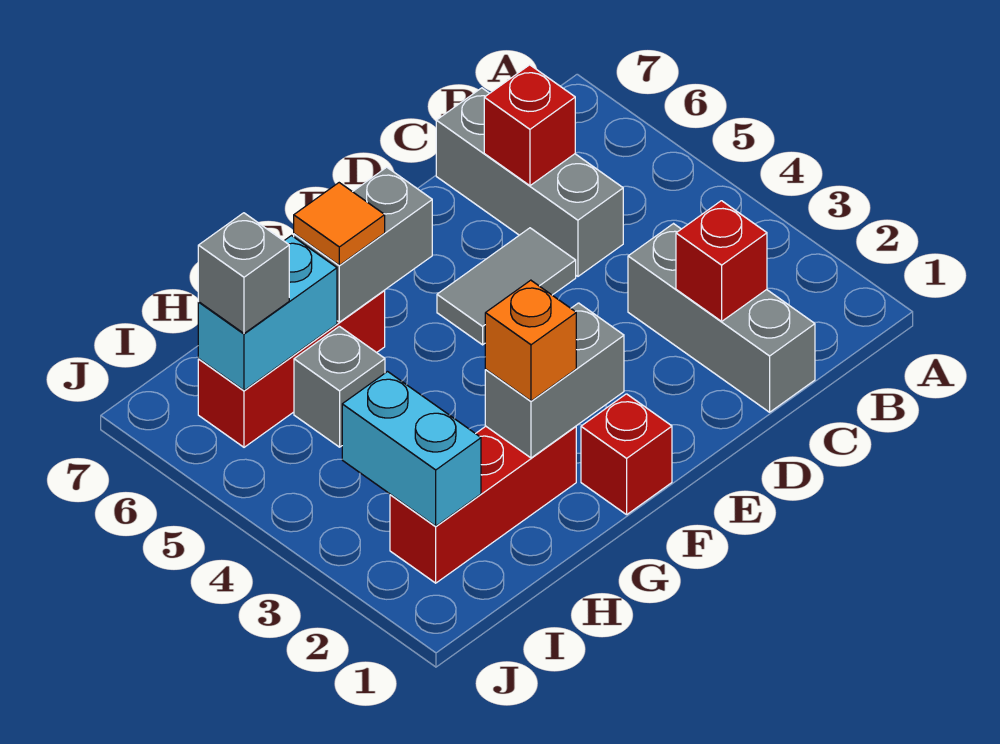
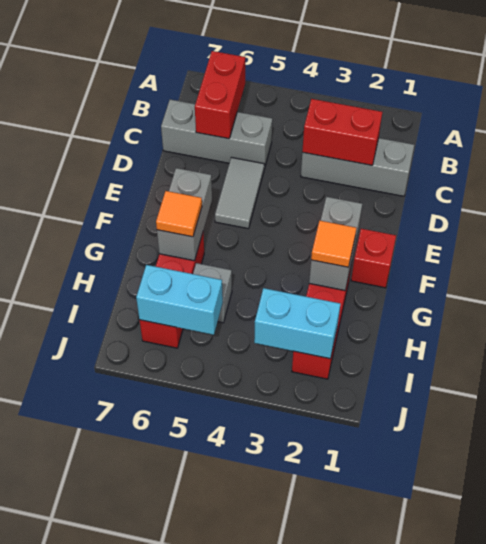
red 1x1 brick [676,201,767,321] -> red 1x2 brick [302,99,382,165]
red 1x1 brick [484,65,575,186] -> red 1x2 brick [195,51,245,139]
orange 1x1 brick [485,280,576,401] -> orange 1x1 tile [311,221,356,267]
cyan 1x2 brick [198,236,337,390] -> cyan 1x2 brick turned to [136,265,223,335]
grey 1x1 brick [198,213,289,333] -> none

